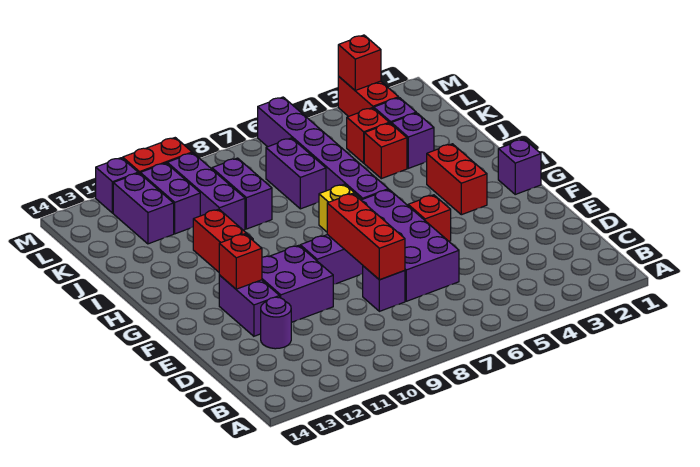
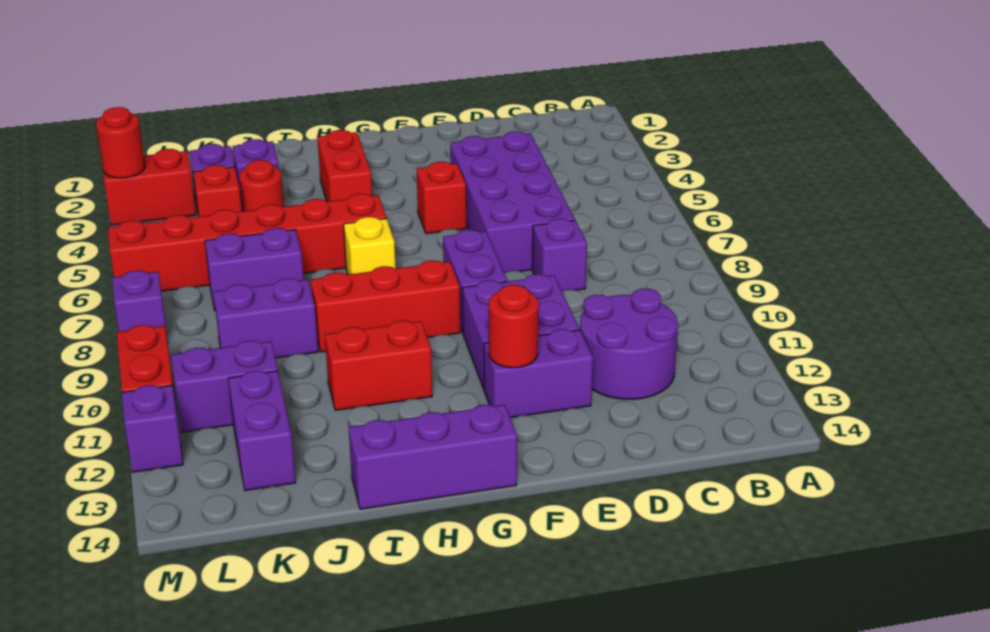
purple 2x4 brick [361,190,459,301] -> purple 2x4 brick turned to [450,131,575,273]
red 1x3 brick [327,193,405,280] -> red 1x3 brick moved to [311,260,460,352]
purple 1x1 round brick [261,297,291,349] -> purple 2x2 round brick [580,289,678,399]
red 1x1 brick [219,234,262,289] -> red 1x1 round brick [489,285,539,368]
purple 1x1 brick [498,139,541,194] -> purple 1x1 brick moved to [112,271,168,342]
red 1x2 brick [427,144,487,215] -> red 1x2 brick turned to [317,130,372,202]
purple 1x6 brick [258,97,388,200] -> red 1x6 brick [108,194,386,291]
red 1x1 brick [364,123,407,179] -> red 1x1 round brick [239,160,284,211]
purple 1x3 brick [167,153,245,230] -> purple 1x3 brick moved to [349,405,517,509]
purple 1x2 brick [113,173,174,244] -> purple 1x2 brick turned to [228,371,296,491]
red 1x1 brick [338,35,381,90] -> red 1x1 round brick [96,107,145,178]

